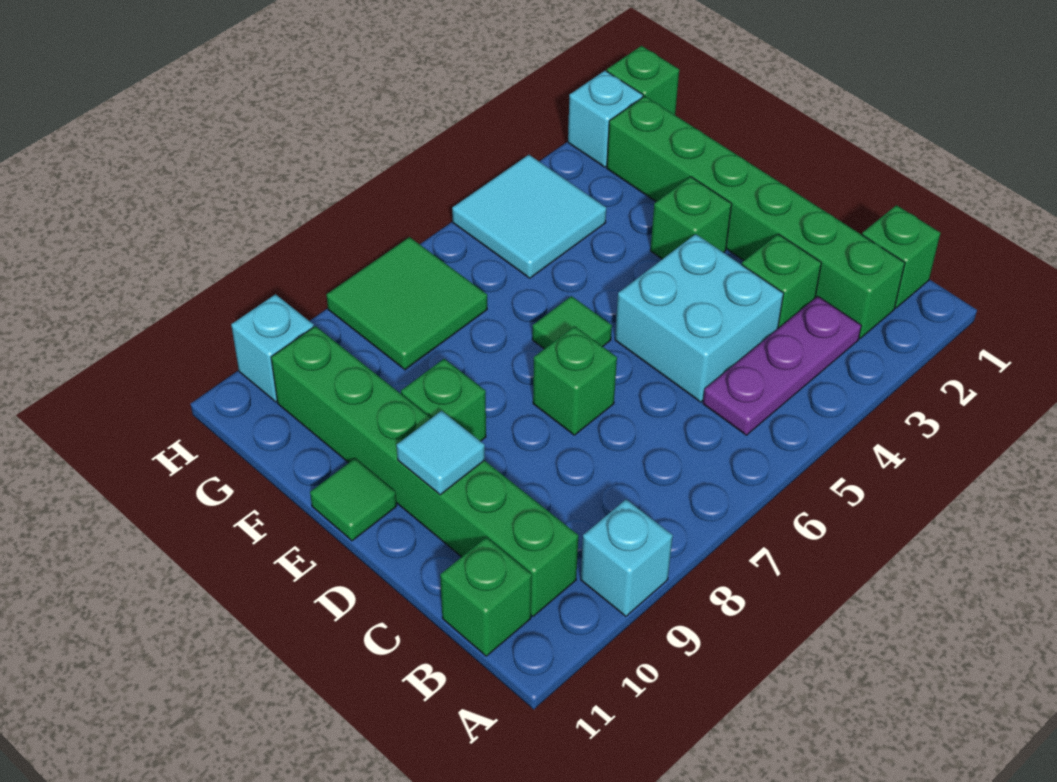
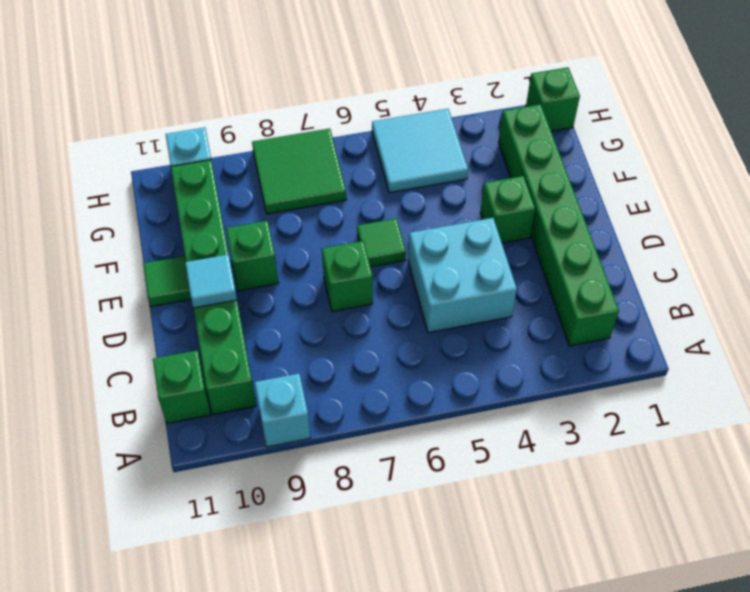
green 1x1 brick [862,205,941,308] -> none
purple 1x3 plate [703,296,861,435] -> none
green 1x1 brick [742,234,821,328] -> none
cyan 1x1 brick [568,71,643,167] -> none

